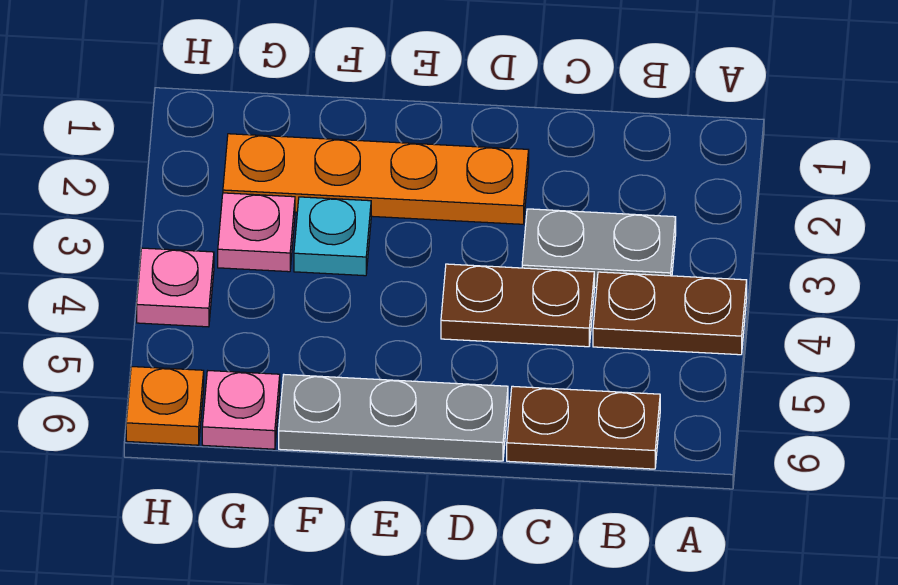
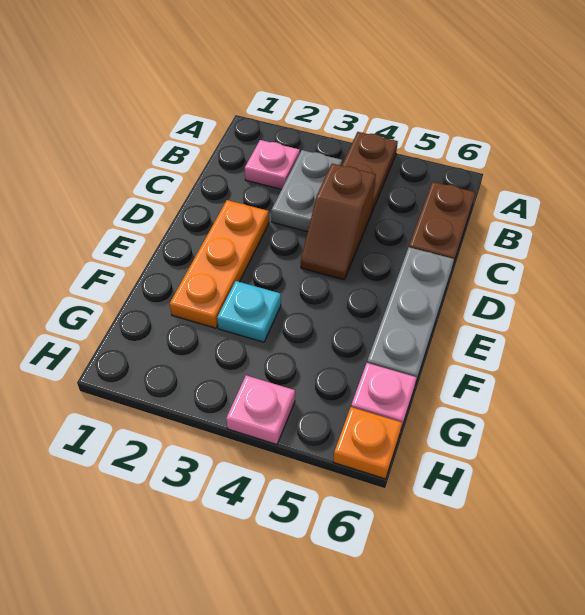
brown 1x2 plate [441,264,594,347] -> brown 1x2 slope [301,164,376,280]
orange 1x4 plate [223,134,529,224] -> orange 1x3 plate [170,200,269,328]
pink 1x1 plate [218,193,295,272] -> pink 1x1 plate moved to [245,140,300,189]

